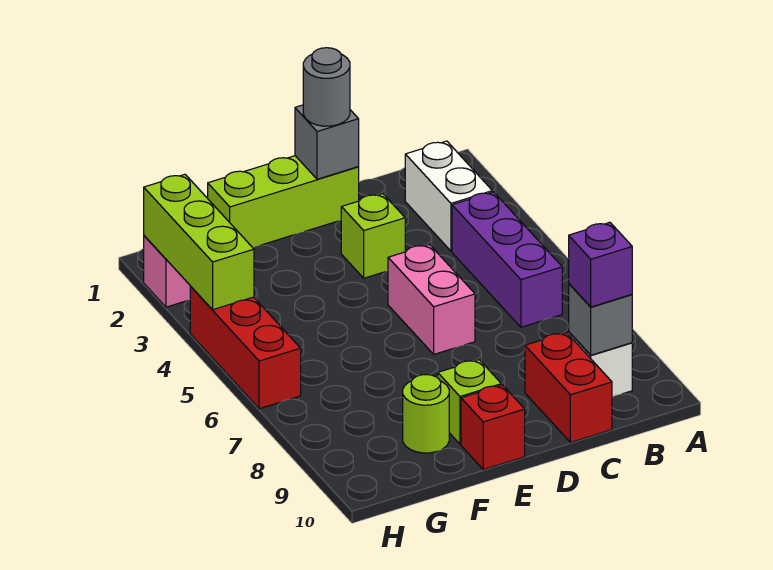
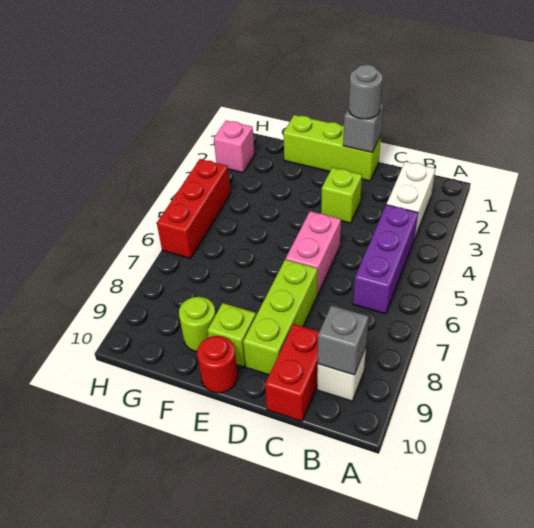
purple 1x1 brick [569,222,632,307] -> none
red 1x1 brick [461,385,525,470] -> red 1x1 round brick [197,336,238,393]
lime 1x3 brick [144,174,254,310] -> lime 1x3 brick moved to [243,259,318,375]

